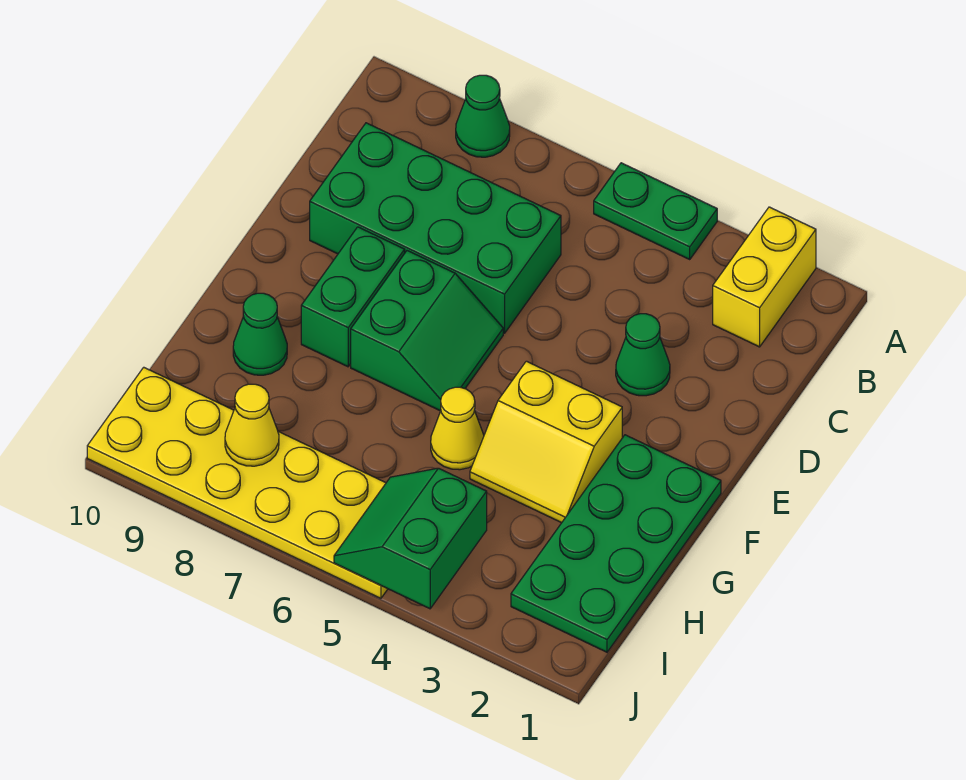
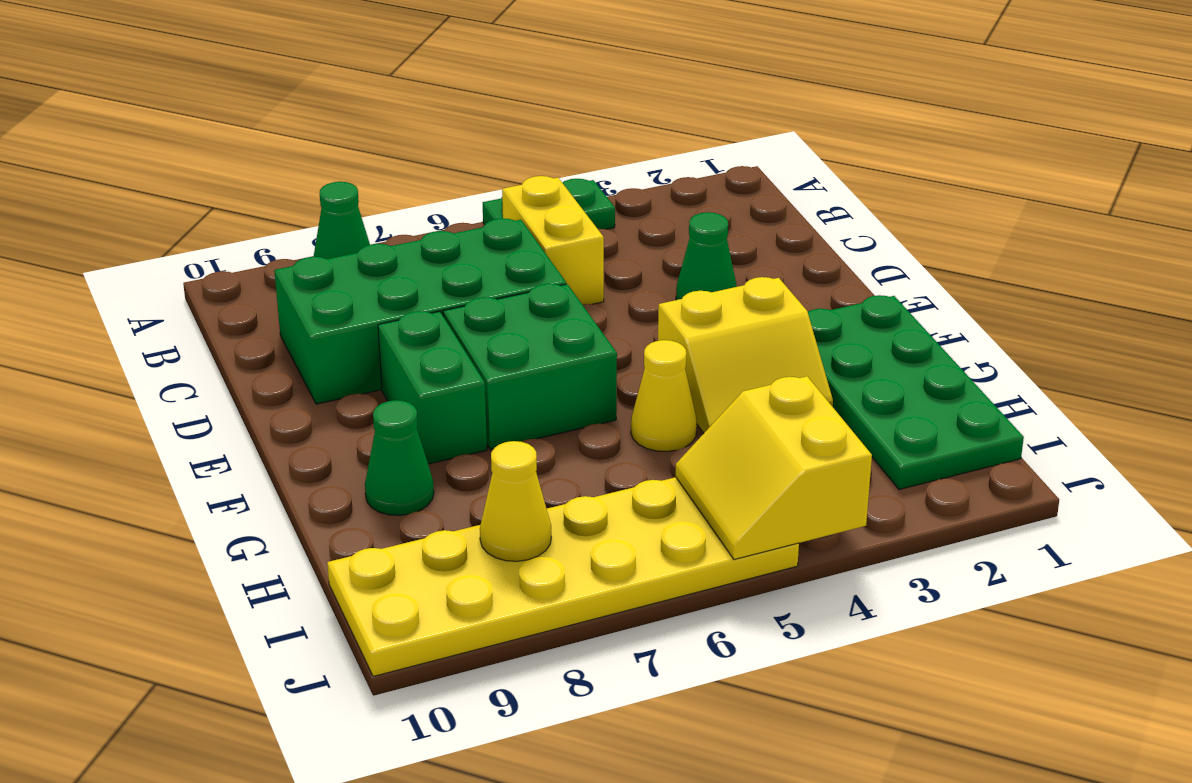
yellow 1x2 brick [713,207,816,347] -> yellow 1x2 brick moved to [502,176,604,304]
green 2x2 slope [351,251,503,411] -> green 2x2 brick [443,284,617,450]
green 2x2 slope [334,468,487,609] -> yellow 2x2 slope [676,376,872,560]

